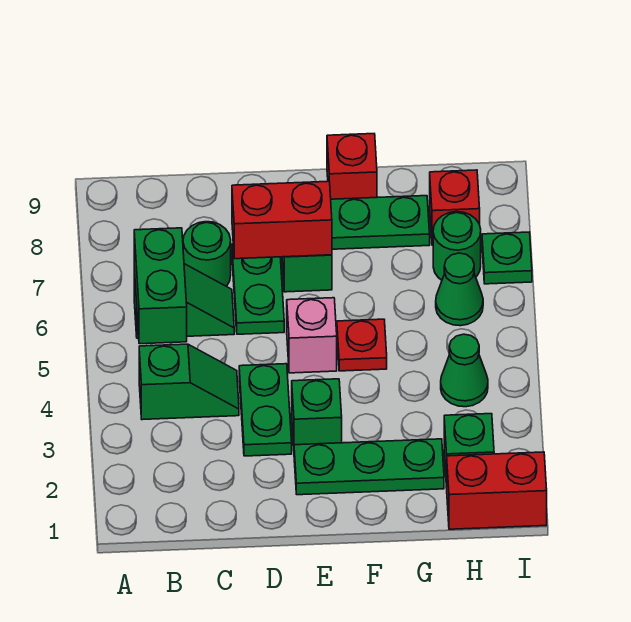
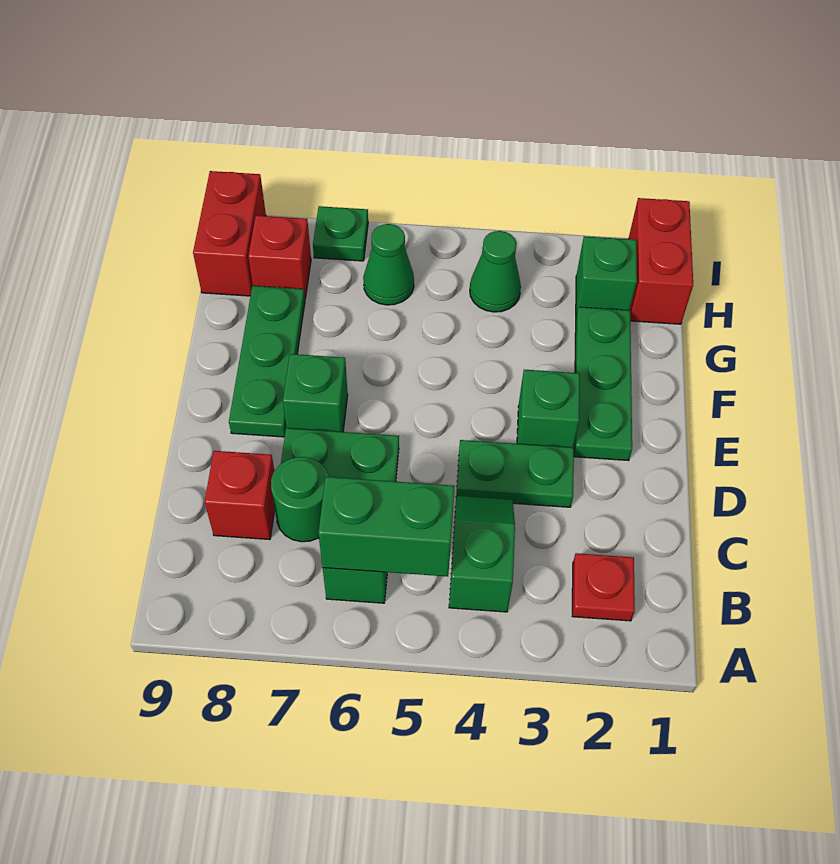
red 1x2 brick [232,181,332,259] -> red 1x2 brick moved to [193,171,266,296]
pink 1x1 brick [287,298,337,373] -> none
red 1x1 plate [337,319,387,371] -> red 1x1 plate moved to [572,553,635,621]
red 1x1 brick [327,134,377,199] -> red 1x1 brick moved to [205,451,275,540]
green 1x1 round brick [433,212,481,280] -> none

